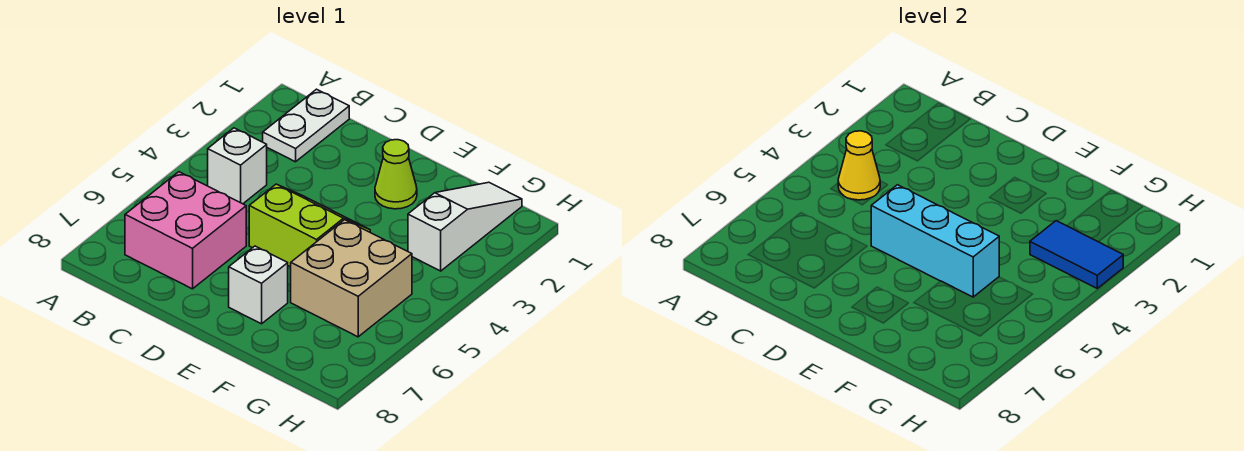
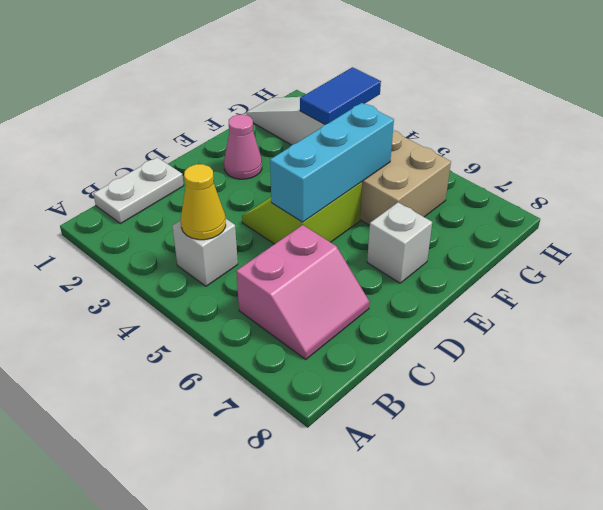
white 1x2 plate [263,89,349,162] -> white 1x2 plate turned to [93,157,184,224]
pink 2x2 brick [125,172,246,289] -> pink 2x2 slope [236,225,370,359]
lime 1x1 cone [375,140,417,209] -> pink 1x1 cone [224,115,262,179]

